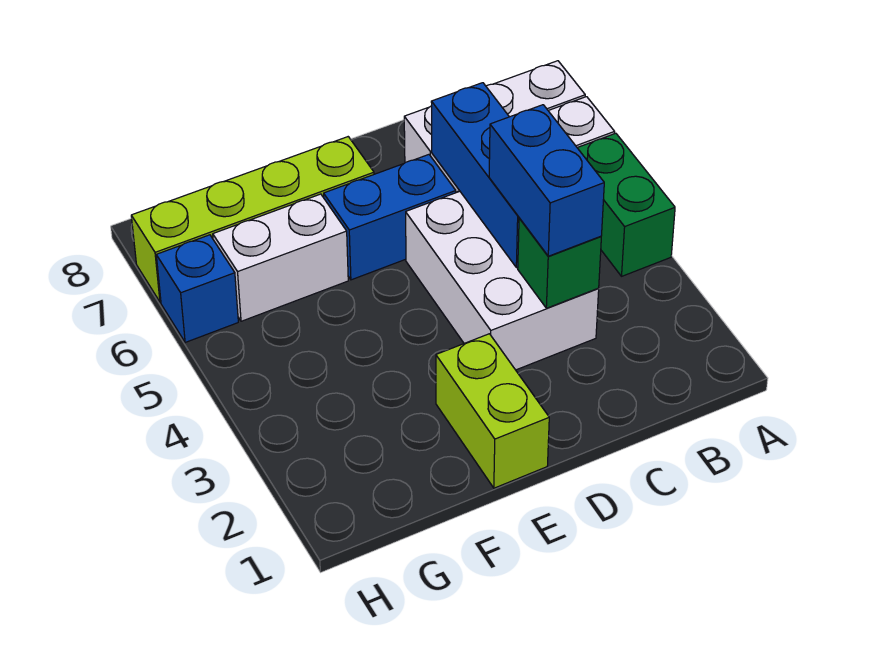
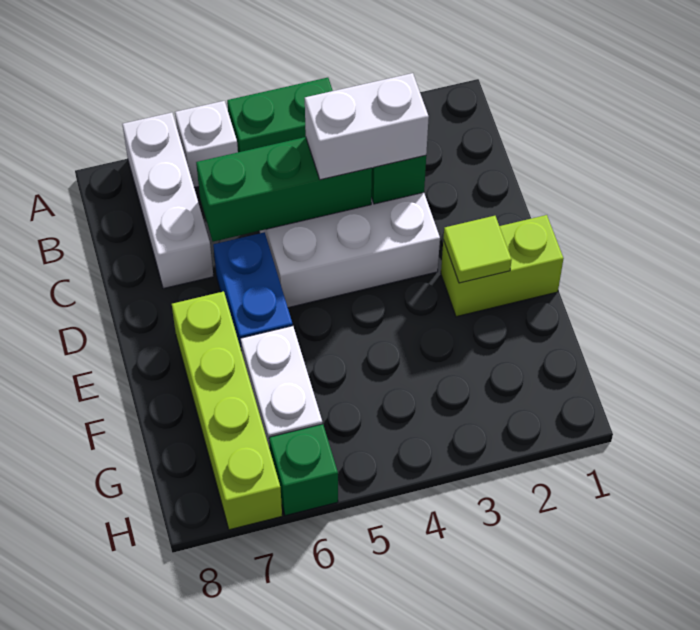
blue 1x2 brick [489,105,604,256] -> white 1x2 brick [305,73,429,180]
blue 1x3 brick [431,83,519,268] -> green 1x3 brick [196,137,372,242]
none -> lime 1x1 tile [443,216,512,283]
blue 1x1 brick [156,235,238,343] -> green 1x1 brick [269,424,338,516]

